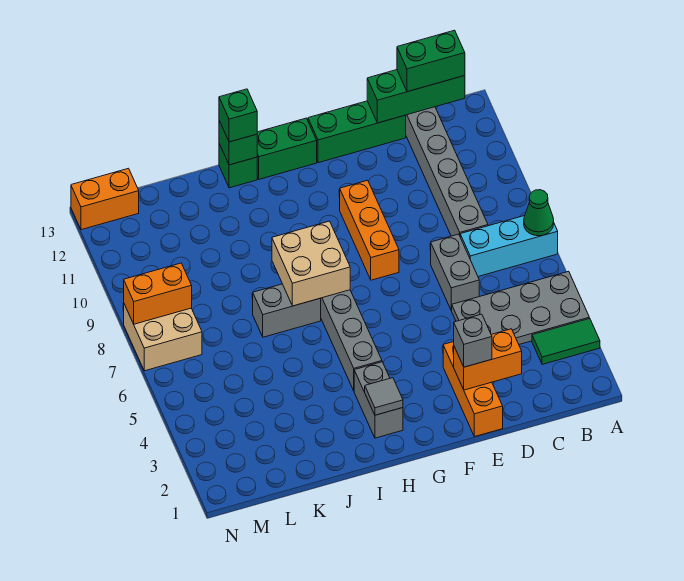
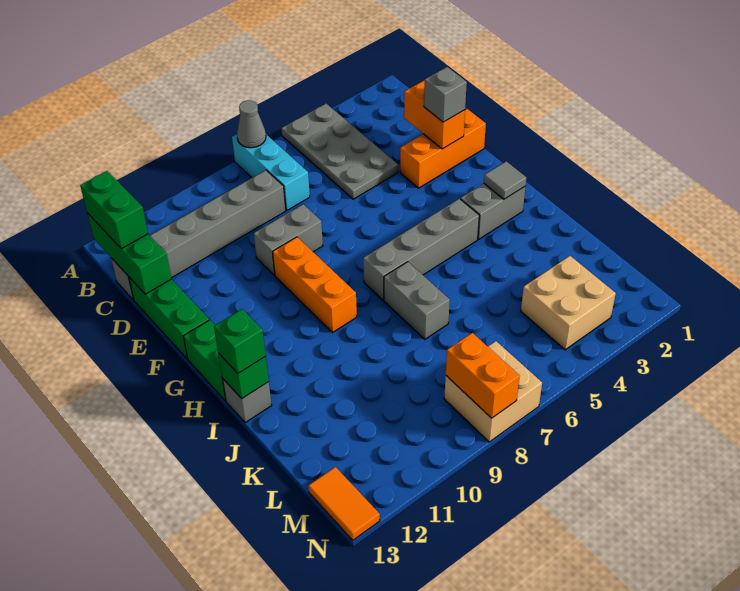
green 1x2 tile [532,318,600,364] -> none
green 1x1 cone [524,190,554,236] -> grey 1x1 cone [237,100,266,148]
grey 1x2 brick [431,234,479,310] -> grey 1x2 brick moved to [254,204,323,275]
orange 1x3 brick [340,180,399,280] -> orange 1x3 brick turned to [273,237,357,332]
tan 2x2 brick [272,221,350,306] -> tan 2x2 brick moved to [521,256,616,350]
green 1x1 brick [219,144,257,188] -> grey 1x1 brick [222,378,272,423]
orange 1x2 brick [71,168,139,230] -> orange 1x2 tile [308,467,380,540]

